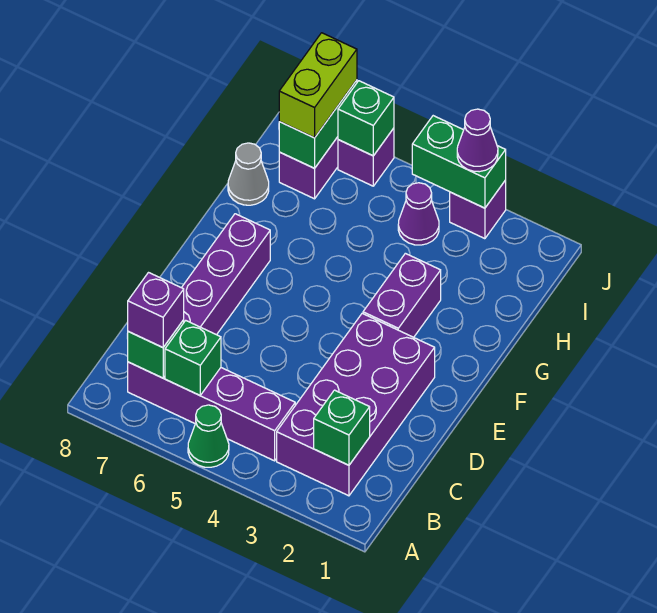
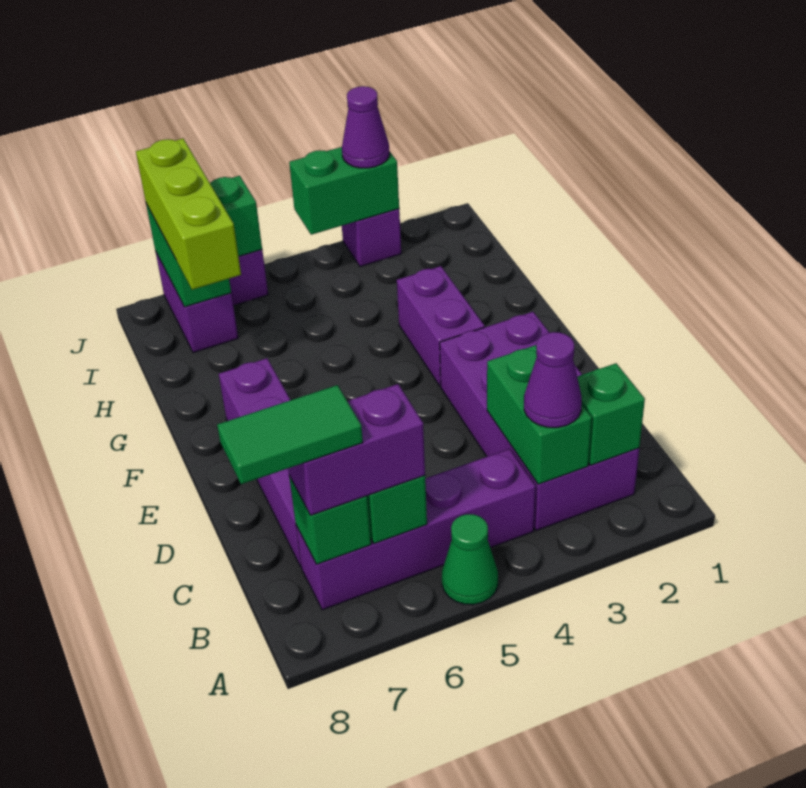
none -> green 1x2 brick [487,345,592,484]
purple 1x1 brick [128,273,184,347] -> purple 1x2 brick [288,384,425,515]
none -> green 1x2 tile [217,385,363,484]
grey 1x1 cone [228,143,269,205] -> none
purple 1x1 cone [398,183,439,245] -> purple 1x1 cone moved to [524,332,582,428]
lime 1x2 brick [279,33,357,138] -> lime 1x3 brick [136,139,241,290]

